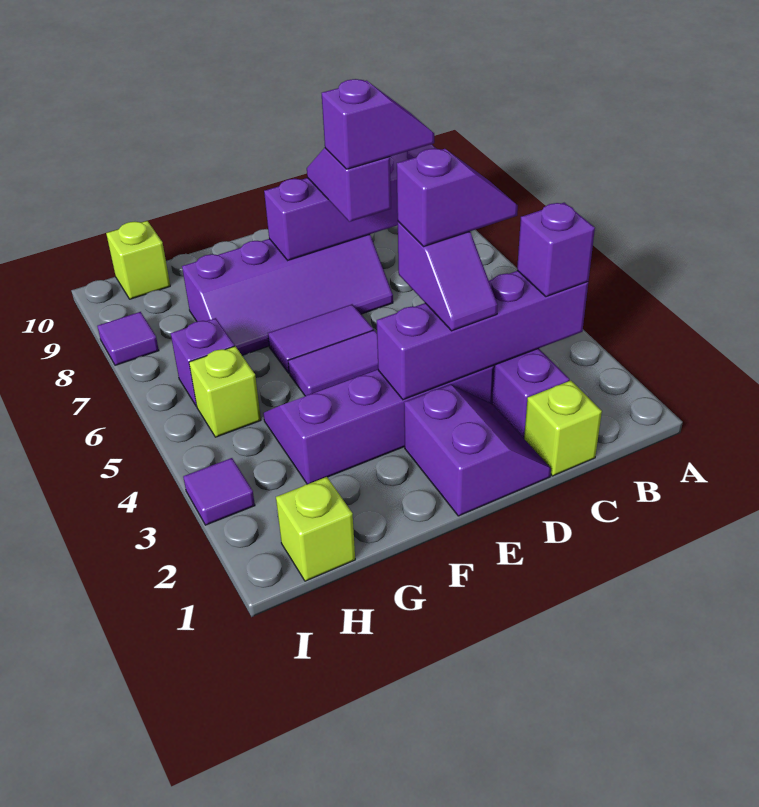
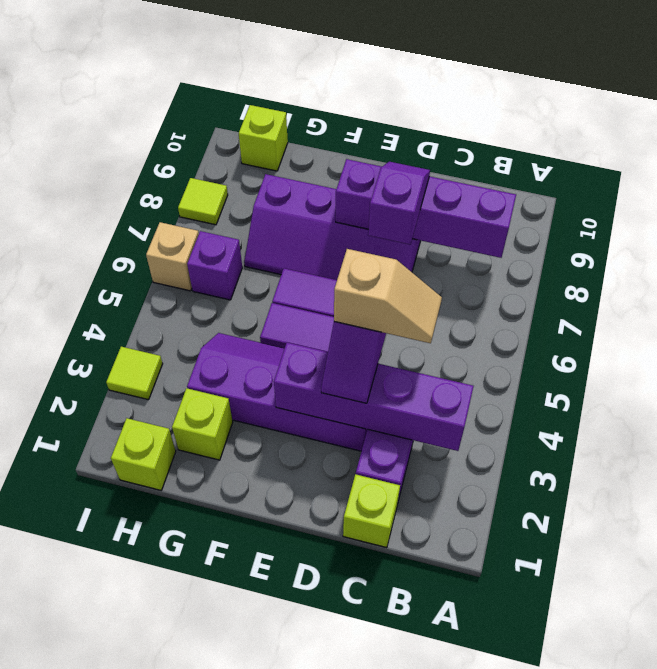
purple 1x1 brick [517,203,595,297] -> none
purple 1x2 slope [397,148,518,247] -> tan 1x2 slope [334,249,442,343]
purple 1x2 slope [322,79,434,169] -> none
purple 2x2 slope [404,384,551,516] -> none
lime 1x1 brick [189,346,261,437] -> lime 1x1 brick moved to [172,388,233,460]
purple 1x1 tile [183,458,255,525] -> lime 1x1 tile [106,347,163,400]
none -> tan 1x1 brick [146,222,199,291]
purple 1x1 tile [97,312,159,365] -> lime 1x1 tile [178,178,228,225]

